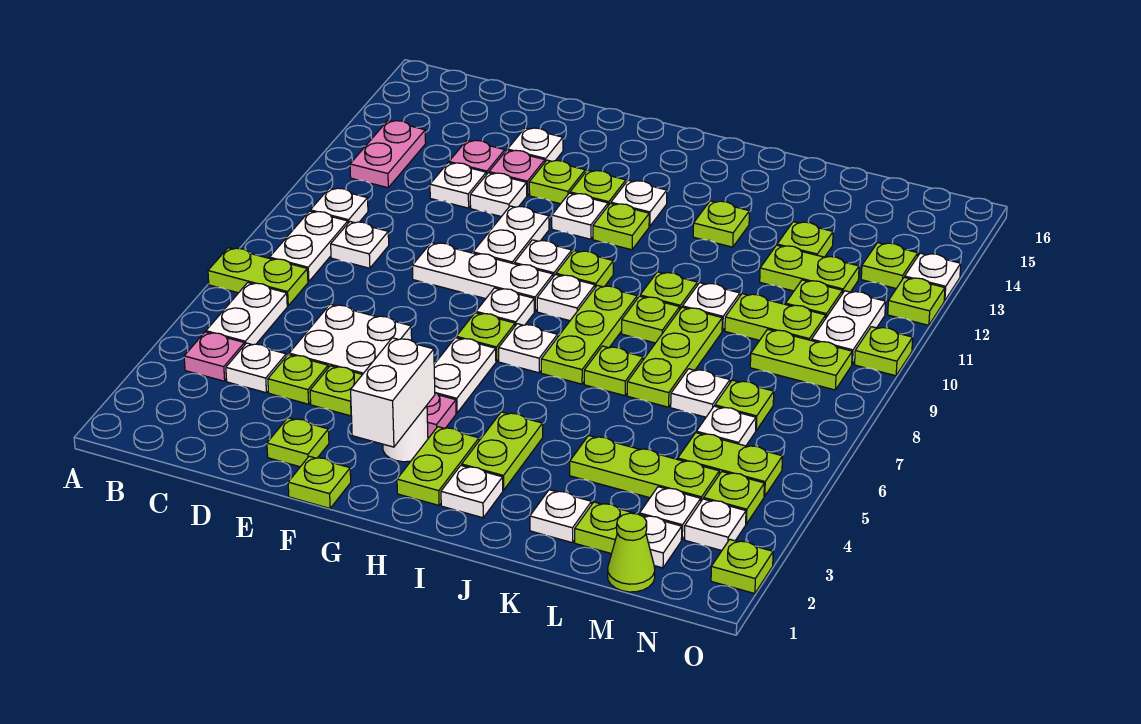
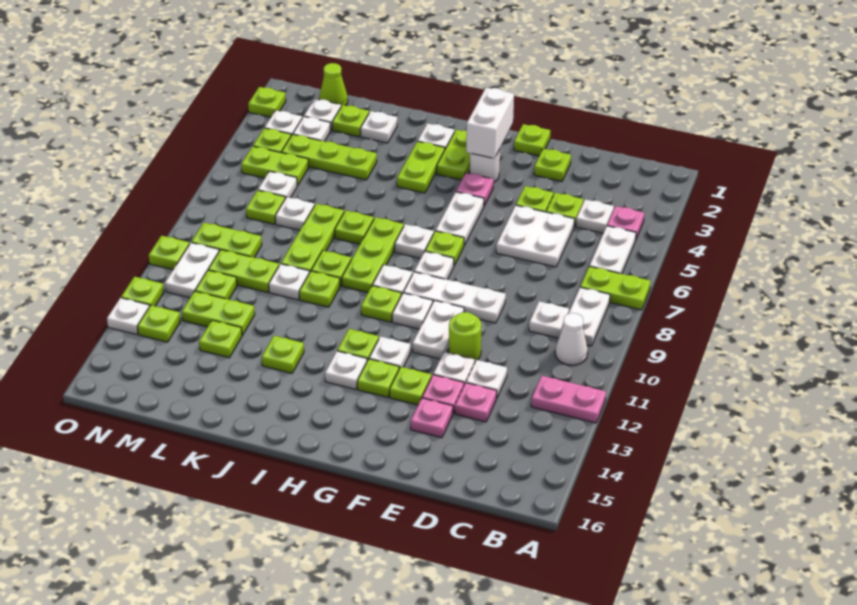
white 1x1 plate [310,188,368,223] -> white 1x1 cone [555,313,588,365]
pink 1x2 plate [350,121,426,188] -> pink 1x2 plate turned to [531,376,606,423]
none -> lime 1x1 round brick [449,312,481,361]
white 1x1 plate [508,128,563,162] -> pink 1x1 plate [411,398,453,438]

